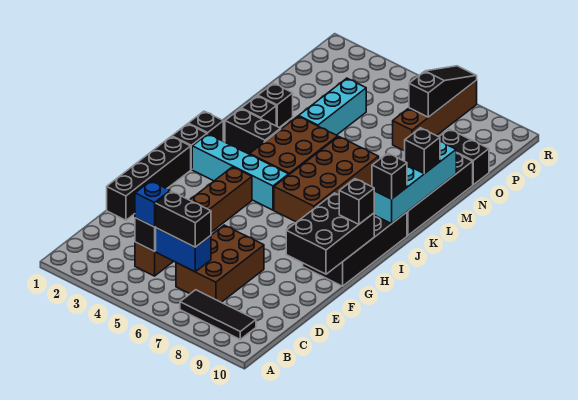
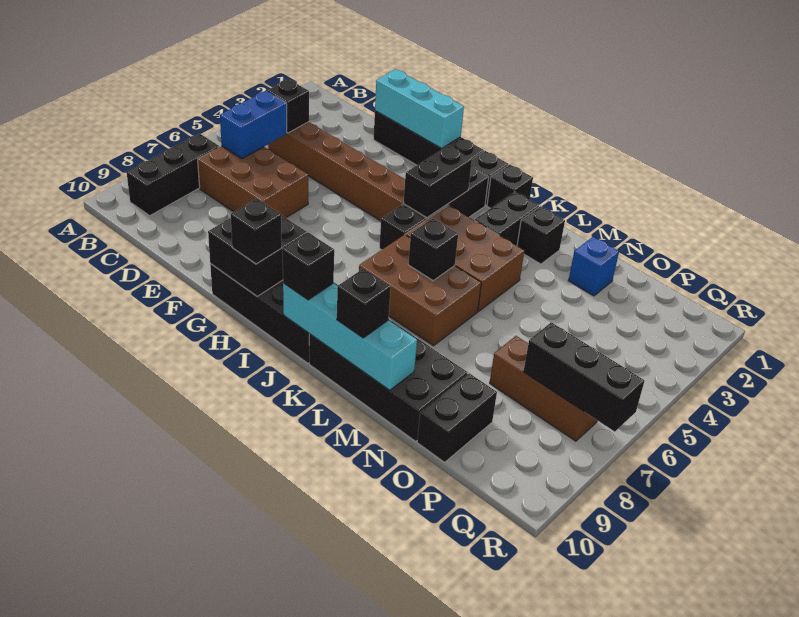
black 1x3 tile [180,290,256,339] -> black 1x3 brick [127,134,219,216]
blue 1x1 brick [135,181,170,227] -> blue 1x1 brick moved to [568,237,619,296]
black 1x2 brick [155,191,211,247] -> black 1x2 brick moved to [403,146,472,218]
black 2x3 brick [286,193,374,274] -> black 2x2 brick [208,215,308,296]
cyan 1x4 brick [192,134,289,210] -> black 1x4 brick [379,166,489,250]
brown 2x4 brick [274,137,379,222] -> brown 2x3 brick [359,235,481,346]
black 1x1 brick [258,83,293,128] -> black 1x1 brick moved to [408,219,458,281]
cyan 1x3 brick [299,78,366,135] -> cyan 1x3 brick moved to [375,69,464,148]
brown 1x4 brick [393,80,477,151] -> brown 1x3 brick [490,336,597,441]
black 1x3 slope [409,66,477,117] -> black 1x3 brick [523,322,645,432]

